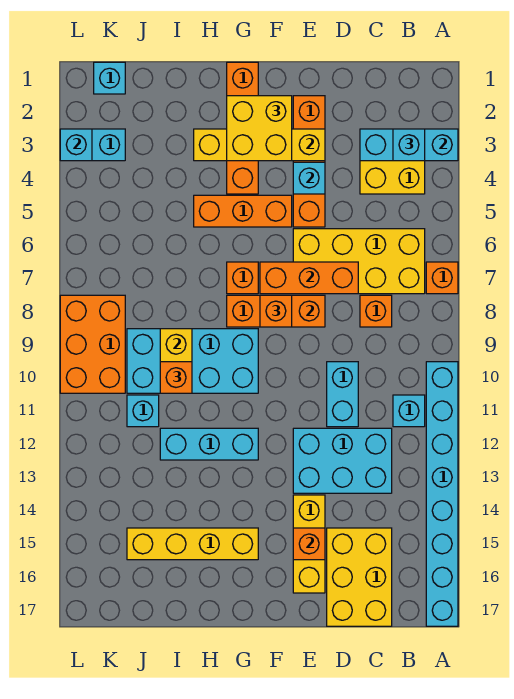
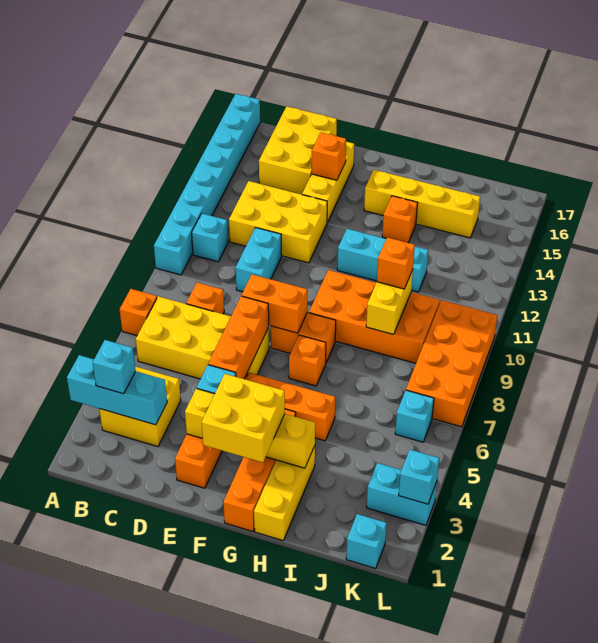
cyan 2x3 brick [293,428,392,493] -> yellow 2x3 brick [229,181,327,263]
orange 1x3 brick [260,262,358,294] -> orange 1x3 brick turned to [208,296,269,379]
orange 1x1 brick [260,295,292,327] -> orange 1x1 brick moved to [382,196,418,243]
cyan 2x4 brick [127,329,258,393] -> orange 2x4 brick [309,270,440,363]
none -> yellow 1x3 brick [254,446,315,540]
cyan 1x1 brick [127,395,159,427] -> cyan 1x1 brick moved to [395,390,434,442]
orange 2x3 brick [60,295,125,393] -> orange 2x4 brick [406,300,497,427]

